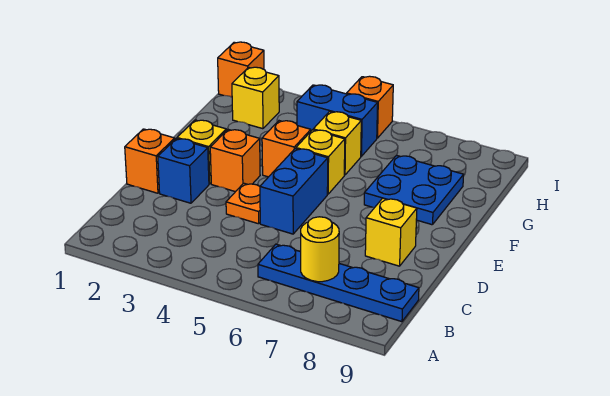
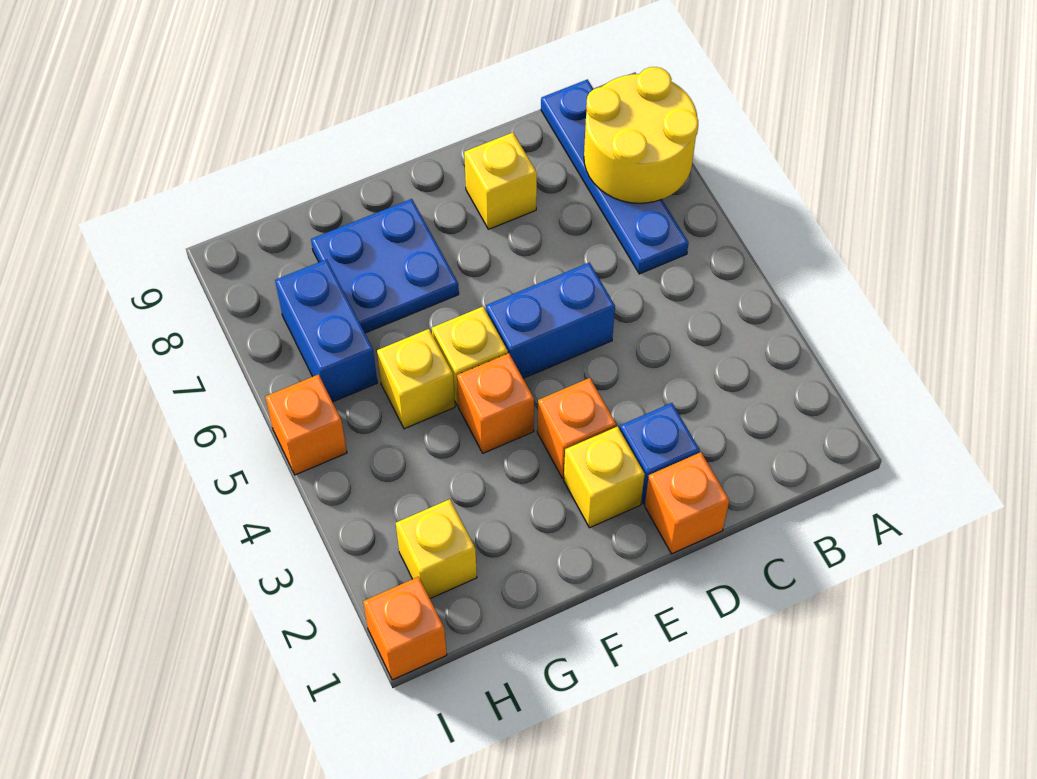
yellow 1x1 round brick [301,217,339,282] -> yellow 2x2 round brick [584,67,698,203]
orange 1x1 plate [226,183,260,224] -> none
blue 1x2 brick [297,85,378,156] -> blue 1x2 brick moved to [275,259,377,402]

